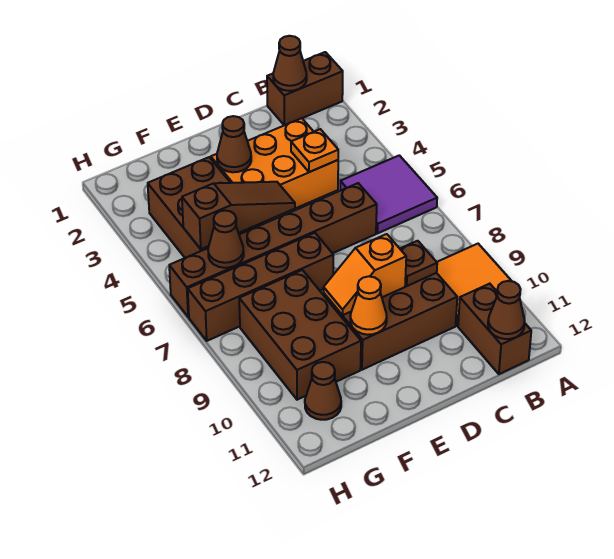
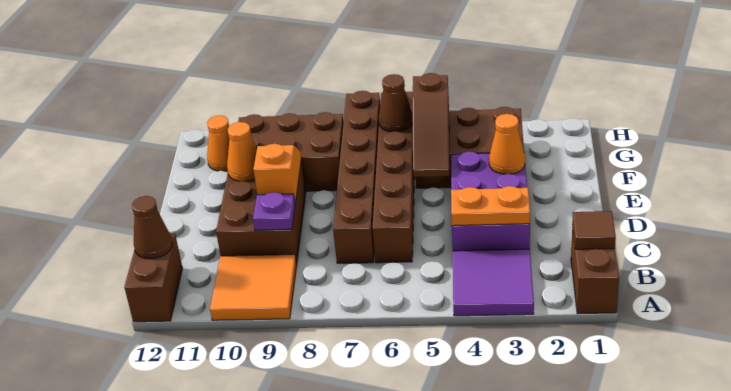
purple 2x2 tile [340,155,437,233] -> purple 2x2 tile moved to [453,249,534,316]
brown 1x1 cone [273,36,307,91] -> brown 1x1 tile [572,211,616,249]
brown 1x2 brick [458,284,531,374] -> brown 1x2 brick turned to [124,234,182,322]
orange 2x3 brick [211,118,338,208] -> purple 2x3 brick [451,152,530,251]
orange 1x1 plate [291,129,338,172] -> orange 1x2 plate [451,186,530,226]
brown 1x1 plate [400,241,437,286] -> purple 1x1 plate [253,192,295,230]
brown 1x1 cone [217,116,251,172] -> orange 1x1 cone [489,114,525,174]
brown 1x4 brick [188,233,333,341] -> brown 1x6 brick [333,91,380,263]
brown 1x1 cone [305,362,341,420] -> orange 1x1 cone [207,116,229,171]

